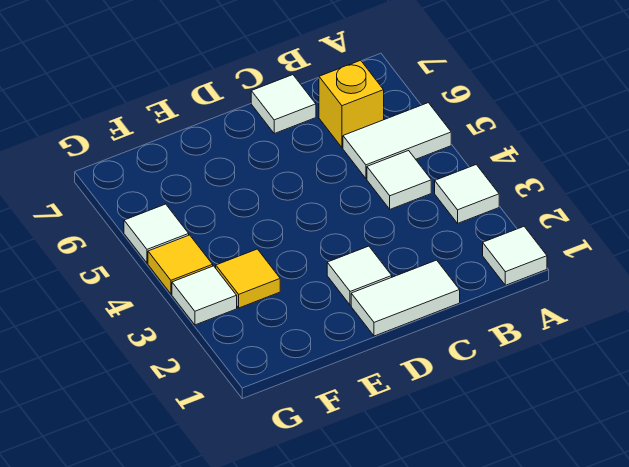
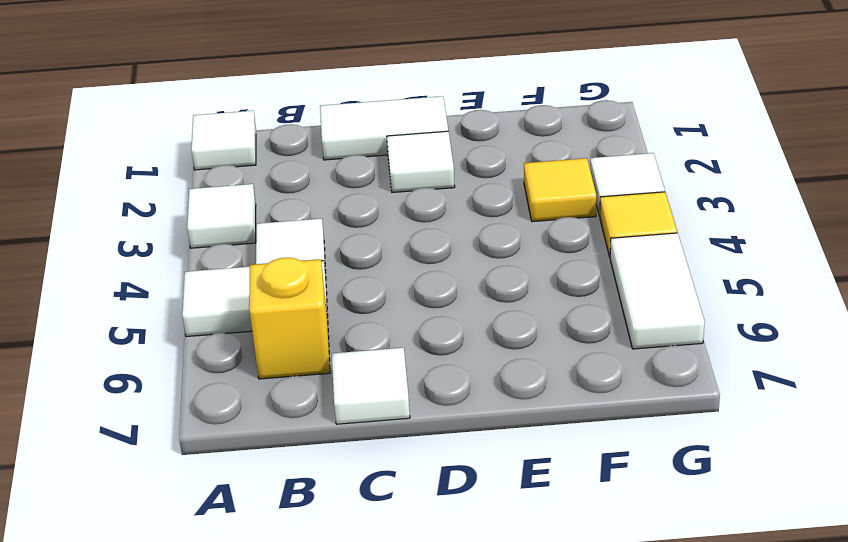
white 1x1 tile [124,204,189,263] -> white 1x2 tile [610,233,705,349]

